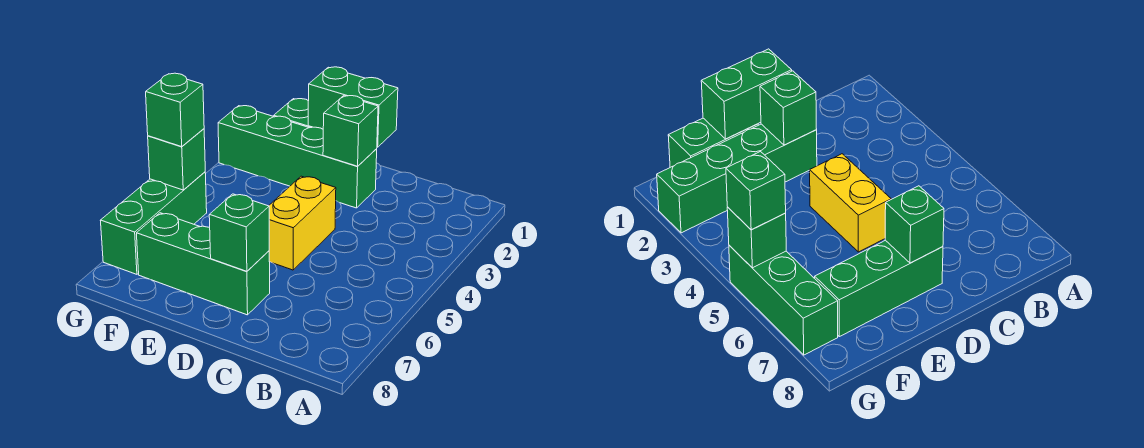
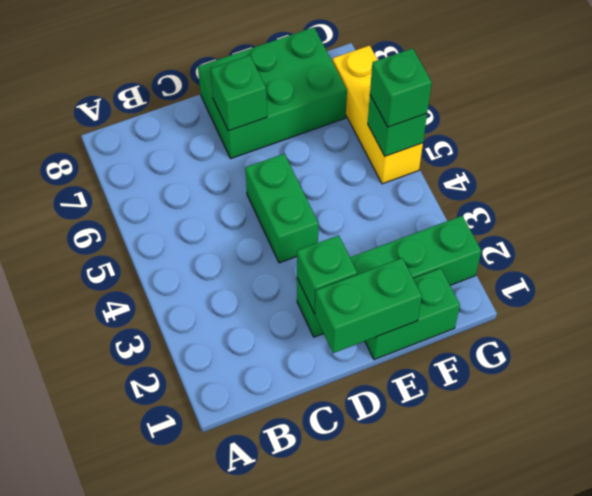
yellow 1x2 brick [269,176,336,270] -> green 1x2 brick [245,154,319,263]
green 1x3 brick [137,213,270,315] -> green 2x3 brick [198,27,347,159]
green 1x3 brick [100,172,207,274] -> yellow 1x3 brick [333,46,423,184]

